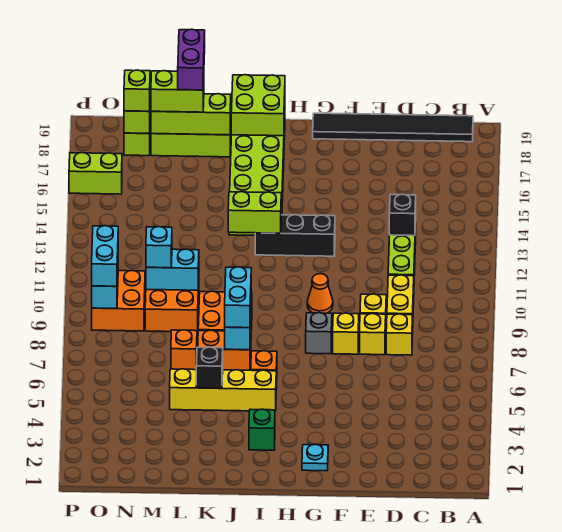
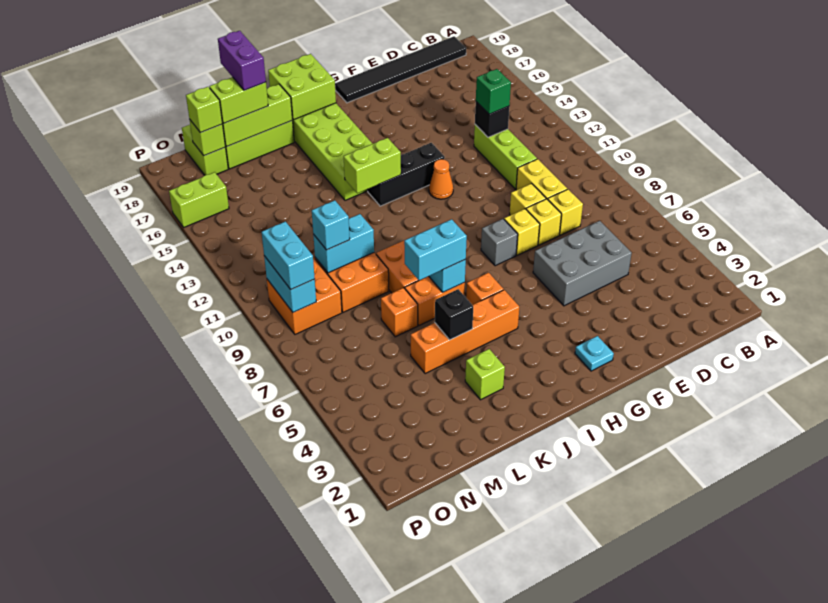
none -> grey 2x3 brick [533,221,632,306]
orange 1x1 cone [307,274,333,313] -> orange 1x1 cone moved to [429,159,453,199]
green 1x1 brick [249,409,275,450] -> green 1x1 brick moved to [476,69,511,114]
yellow 1x4 brick [170,369,276,411] -> orange 1x4 brick [411,290,519,374]
cyan 1x2 brick [225,267,251,328] -> cyan 1x2 brick turned to [404,219,467,281]
none -> lime 1x1 brick [465,349,505,400]

